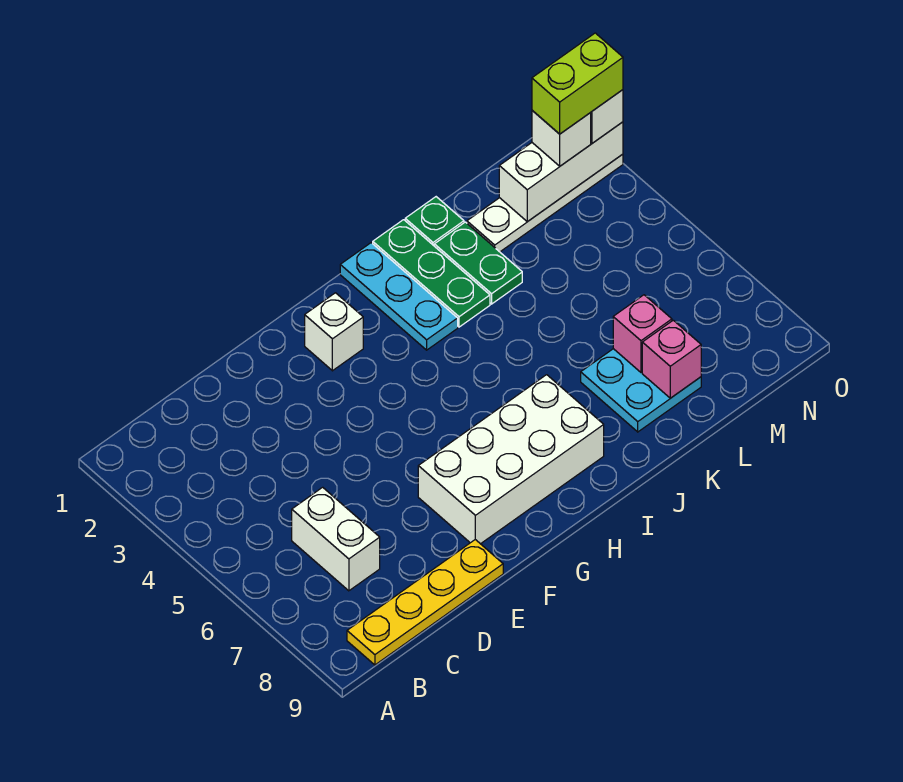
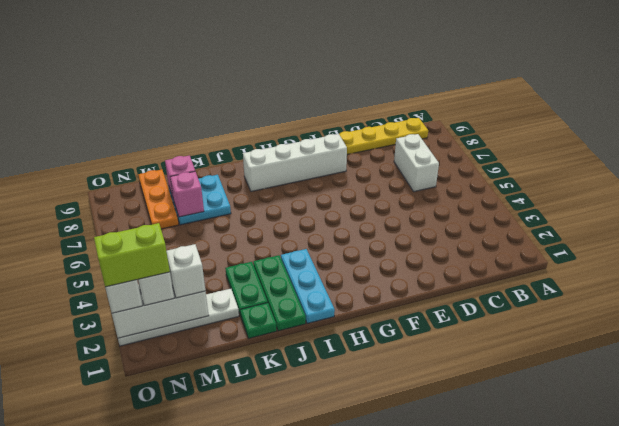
white 2x4 brick [418,375,604,544] -> white 1x4 brick [243,134,347,191]
white 1x1 brick [305,293,363,371] -> white 1x1 brick moved to [167,244,205,298]
none -> orange 1x3 plate [138,170,179,229]

